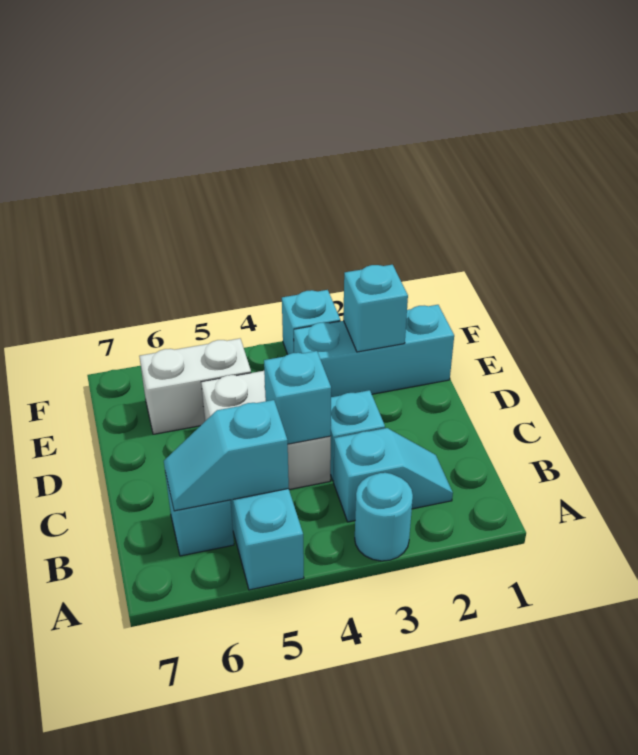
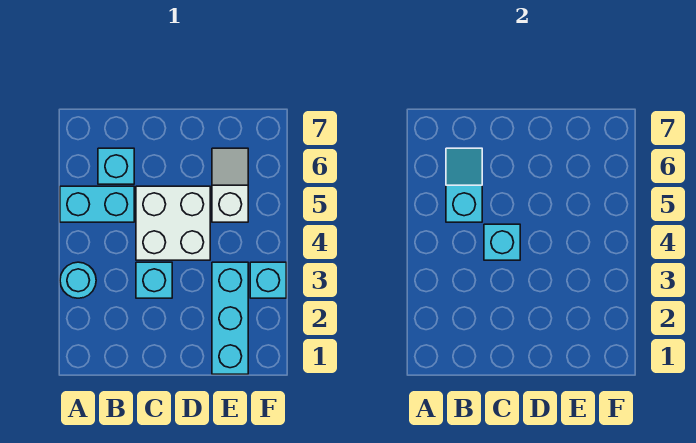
cyan 1x2 slope [334,428,453,522] -> none
cyan 1x1 brick [343,265,408,352] -> none
white 1x2 brick [139,339,251,434] -> white 1x2 slope [212,148,248,222]

